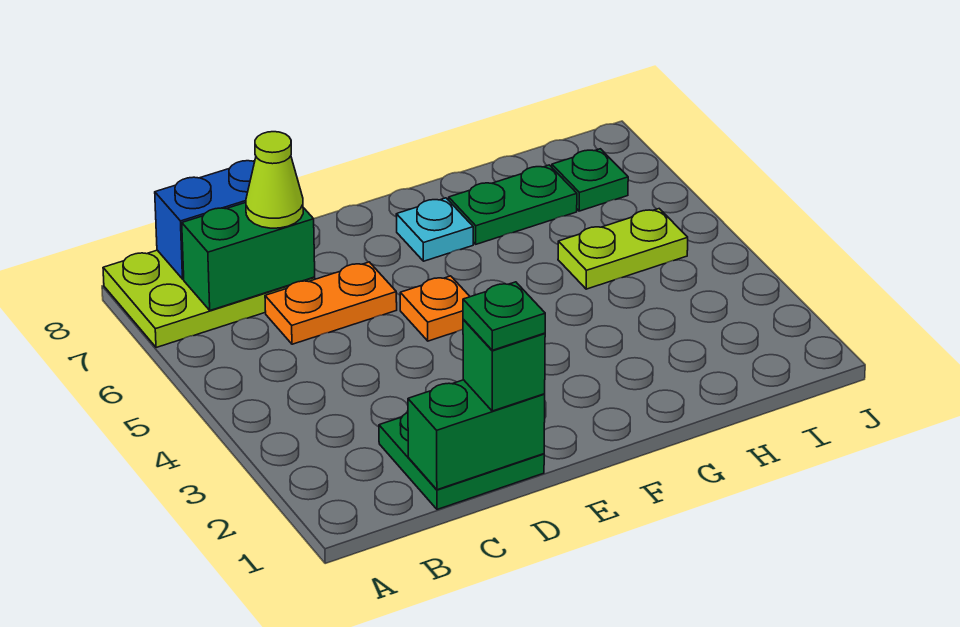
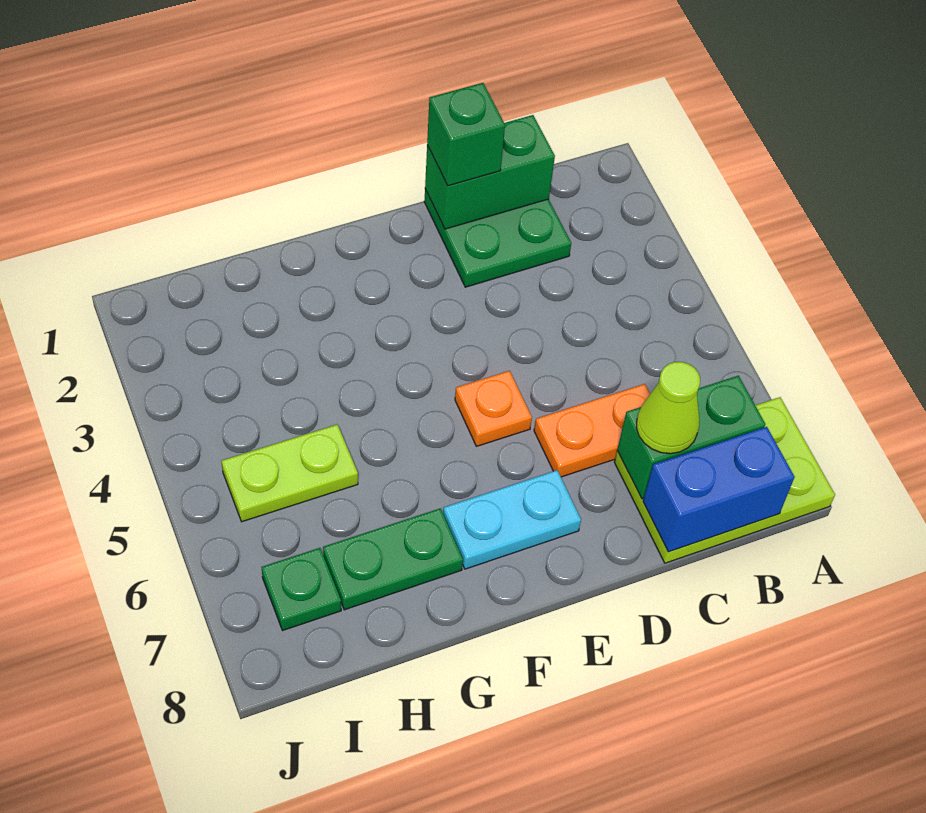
green 1x1 plate [463,282,545,350] -> none
cyan 1x1 plate [396,198,473,261] -> cyan 1x2 plate [443,470,581,569]

